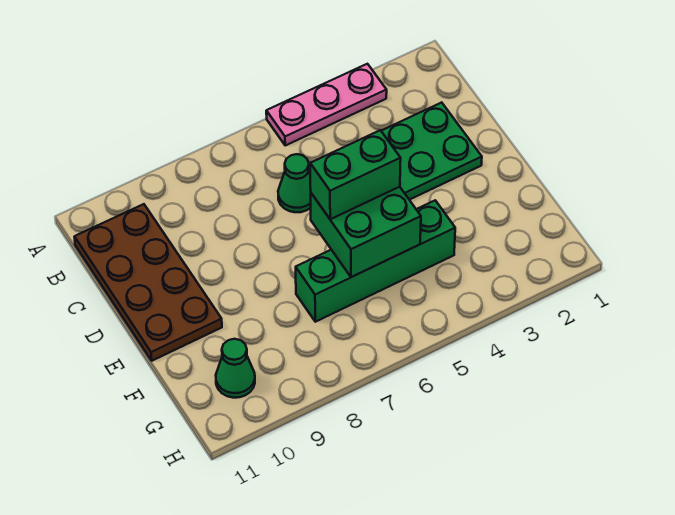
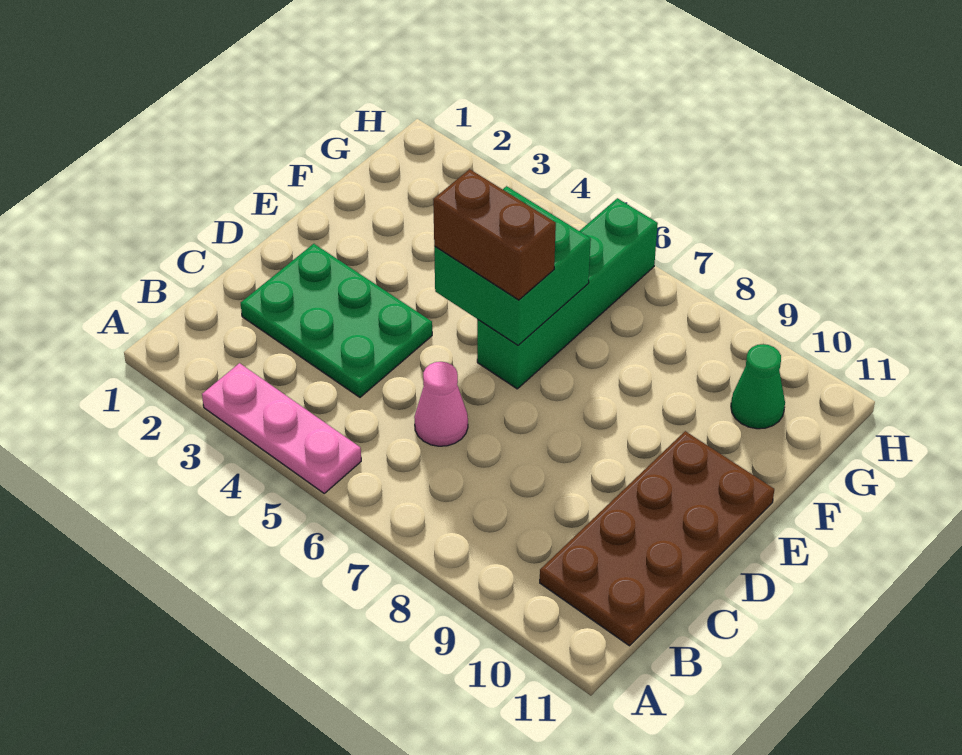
green 1x1 cone [278,154,311,212] -> pink 1x1 cone [414,362,468,446]
green 1x2 brick [310,130,401,219] -> brown 1x2 brick [433,169,556,300]
green 1x4 brick [296,200,455,322] -> green 1x4 brick turned to [477,198,658,389]

